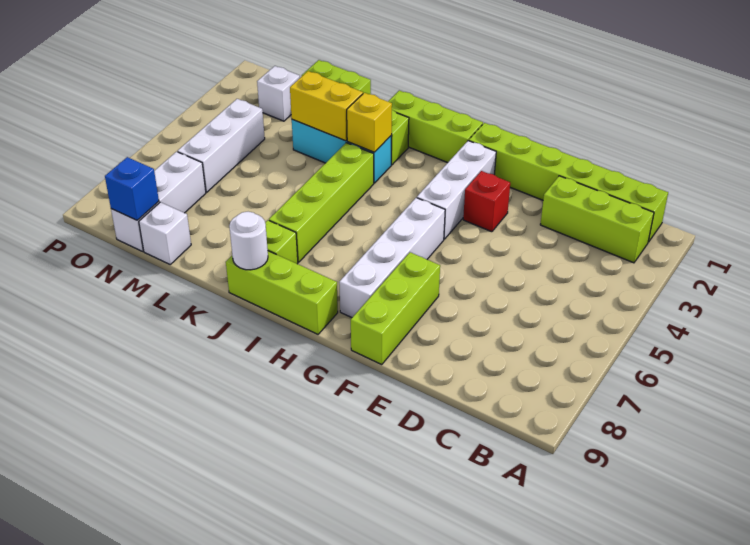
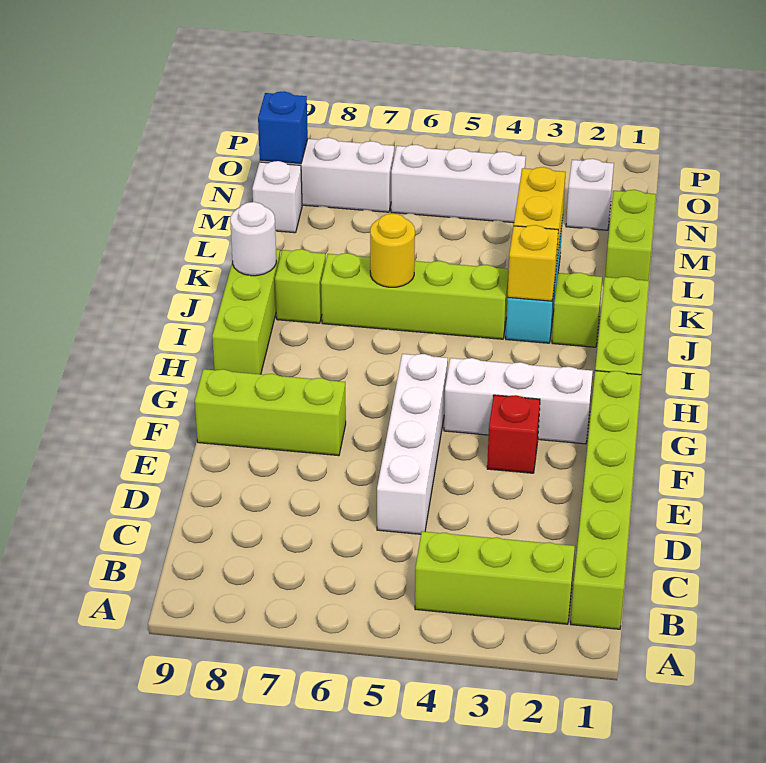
lime 1x3 brick [540,176,654,263] -> lime 1x3 brick turned to [415,531,575,624]
white 1x4 brick [339,198,445,318] -> white 1x4 brick turned to [377,354,448,534]
none -> yellow 1x1 round brick [370,214,415,287]

